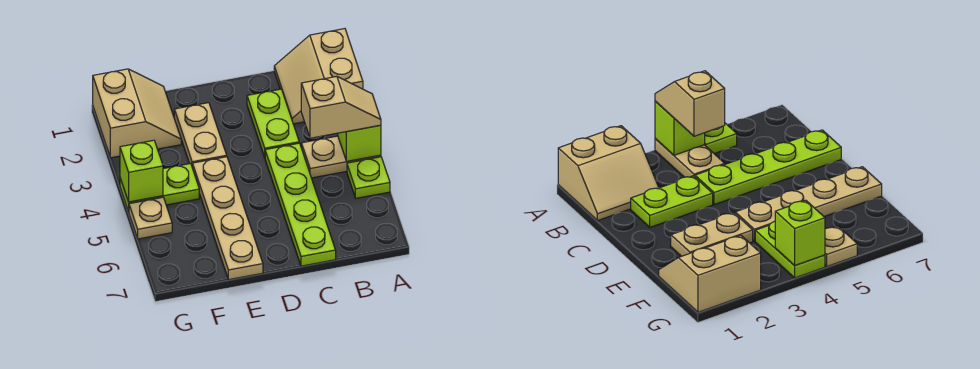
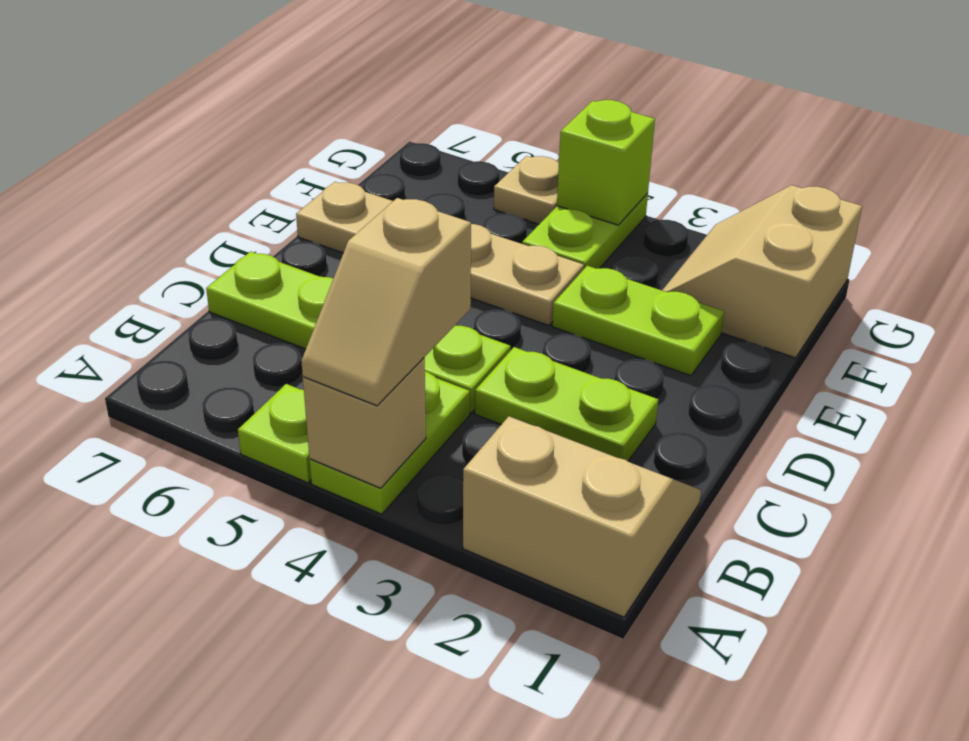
tan 1x2 plate [301,136,381,178] -> lime 1x2 plate [310,372,470,514]
lime 1x1 brick [338,125,381,161] -> tan 1x1 brick [303,358,426,488]
tan 1x2 plate [174,103,227,168] -> lime 1x2 plate [552,266,724,376]
tan 2x2 slope [93,69,181,158] -> tan 2x2 slope turned to [662,185,862,358]

